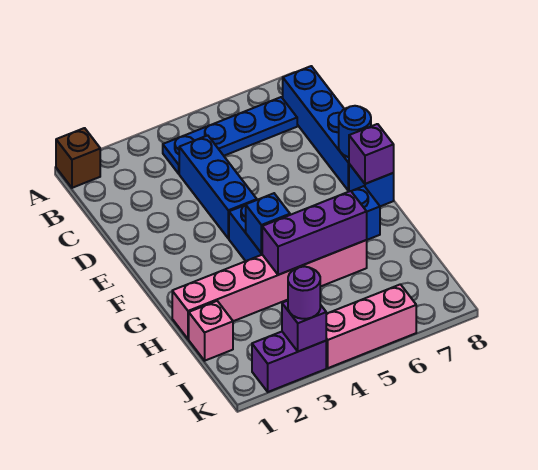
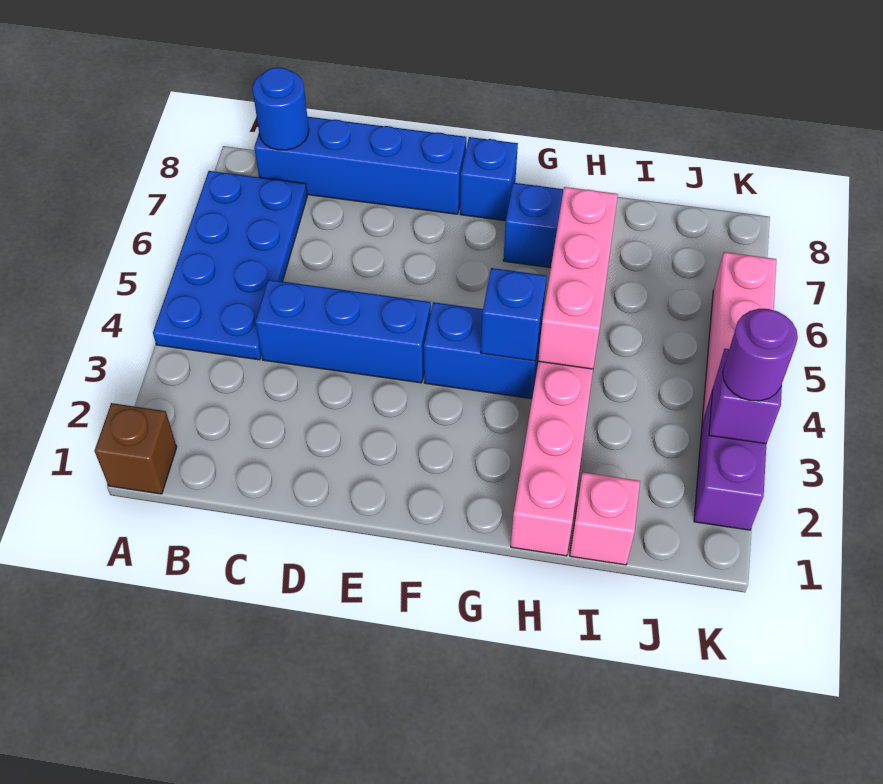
blue 1x4 plate [163,97,297,174] -> blue 2x4 plate [153,171,307,360]
blue 1x1 round brick [339,106,371,157] -> blue 1x1 round brick moved to [253,67,309,150]
purple 1x1 brick [349,124,394,184] -> none
purple 1x3 brick [262,191,367,275] -> pink 1x3 brick [538,187,618,369]

